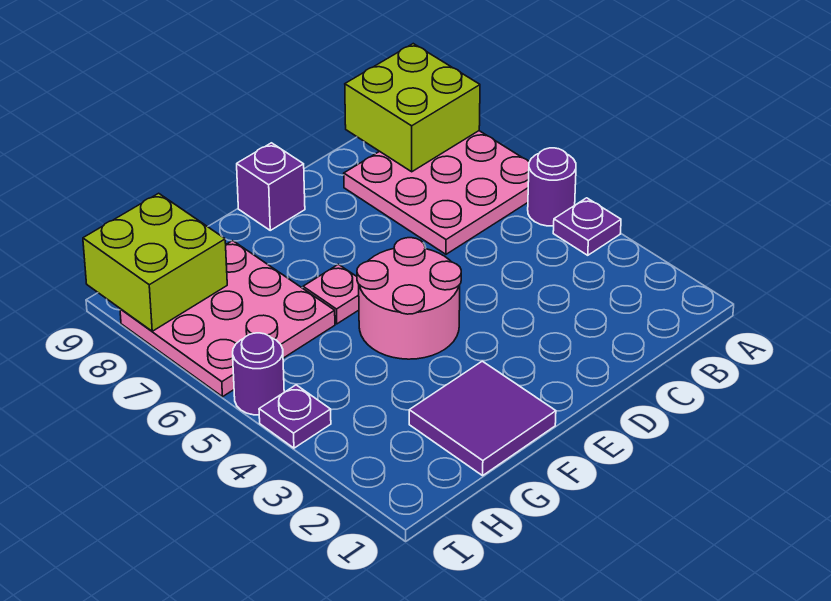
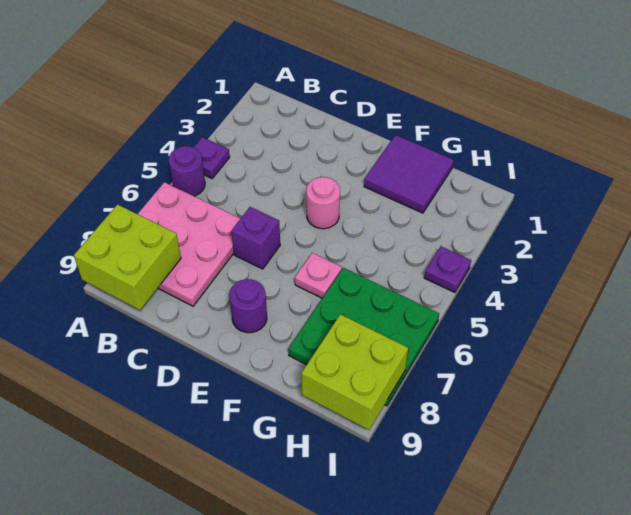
pink 2x2 round brick [357,238,461,359] -> pink 1x1 round brick [306,177,340,229]
purple 1x1 brick [237,143,305,230] -> purple 1x1 brick moved to [231,207,280,269]
pink 3x3 plate [120,241,335,397] -> green 3x3 plate [289,268,439,406]
purple 1x1 round brick [233,333,284,415] -> purple 1x1 round brick moved to [229,279,267,333]

